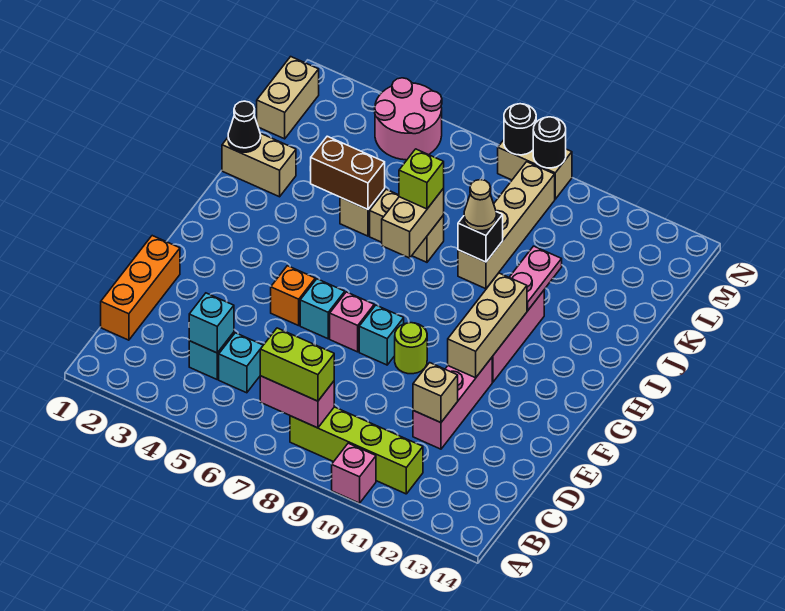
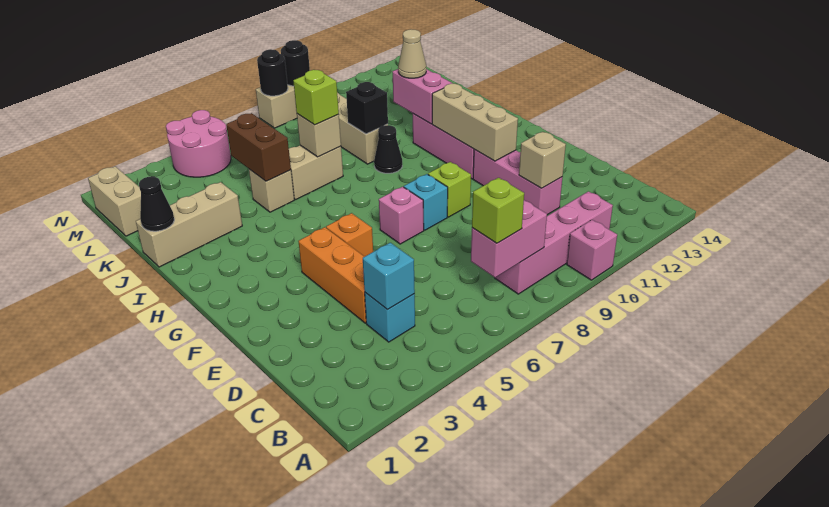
lime 1x2 brick [260,328,334,401] -> lime 1x1 brick [472,178,524,243]
lime 1x4 brick [290,407,423,494] -> pink 1x4 brick [495,191,613,294]
orange 1x3 brick [101,236,180,340] -> orange 1x3 brick moved to [298,227,366,323]
cyan 1x1 brick [219,333,263,393] -> none
cyan 1x1 brick [300,279,345,339] -> none
lime 1x1 round brick [395,323,427,374] -> lime 1x1 brick [428,162,471,217]
tan 1x2 brick [382,188,444,258] -> tan 1x1 brick [297,114,341,157]
none -> black 1x1 cone [374,125,402,173]
pink 1x2 plate [509,246,562,311] -> pink 1x2 brick [393,69,453,124]
tan 1x2 brick [222,133,296,197] -> tan 1x3 brick [136,182,242,267]
brown 1x2 brick [310,136,385,209] -> brown 1x2 brick turned to [226,113,291,181]
tan 1x1 cone [464,180,496,231] -> tan 1x1 cone moved to [398,29,426,78]

